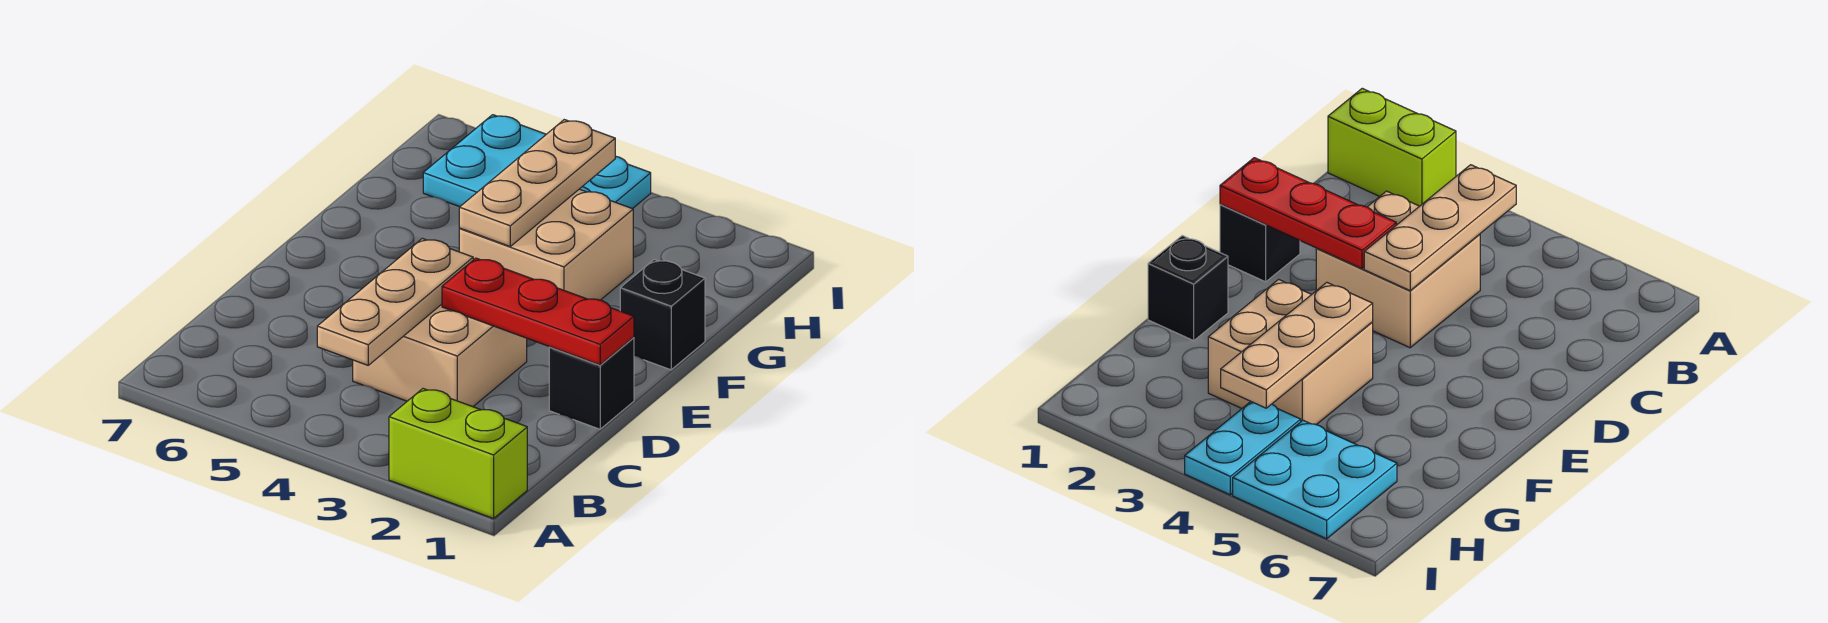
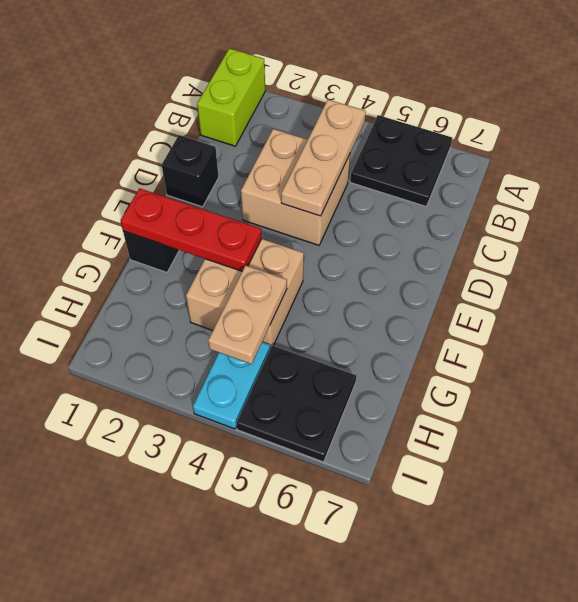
lime 1x2 brick [389,389,527,518] -> lime 1x2 brick turned to [197,48,265,146]
none -> black 2x2 plate [350,115,452,206]
red 1x3 plate [442,258,634,365] -> red 1x3 plate moved to [120,188,262,271]
tan 1x3 plate [459,120,615,246] -> tan 1x2 plate [208,265,287,364]
cyan 2x2 plate [423,115,546,207] -> black 2x2 plate [237,346,356,462]

